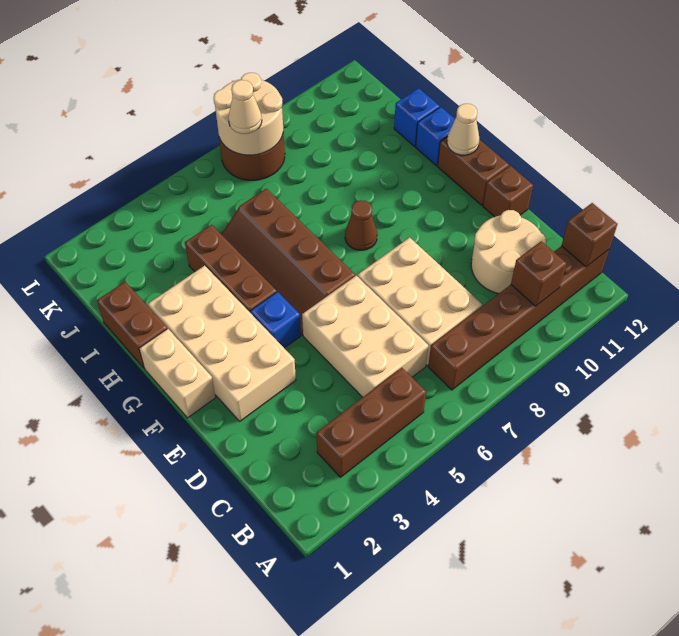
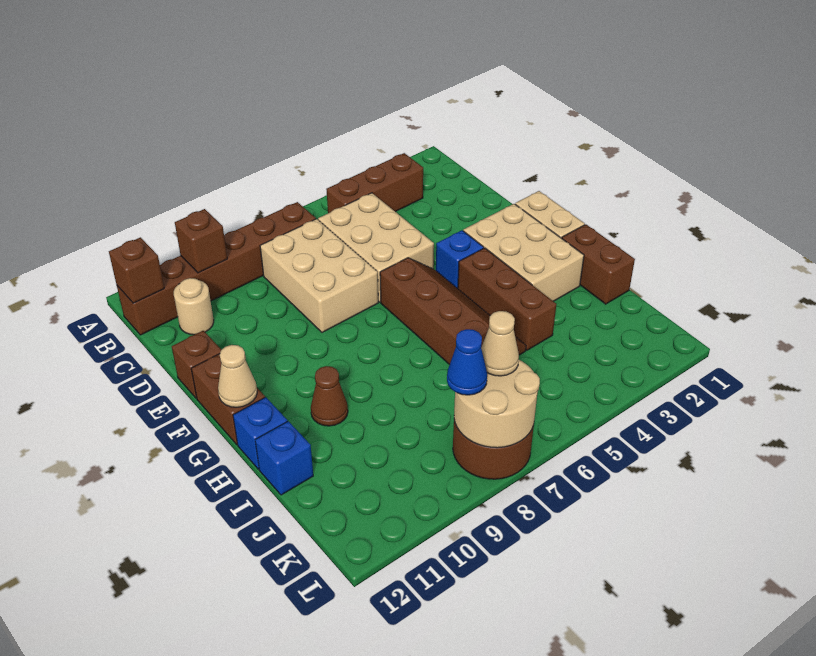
tan 2x2 round brick [471,210,546,294] -> tan 1x1 round brick [174,278,214,335]
tan 2x4 brick [148,266,296,421] -> tan 2x3 brick [463,204,584,301]
brown 1x1 cone [345,200,377,250] -> brown 1x1 cone moved to [311,366,348,426]
none -> blue 1x1 cone [447,329,487,395]

